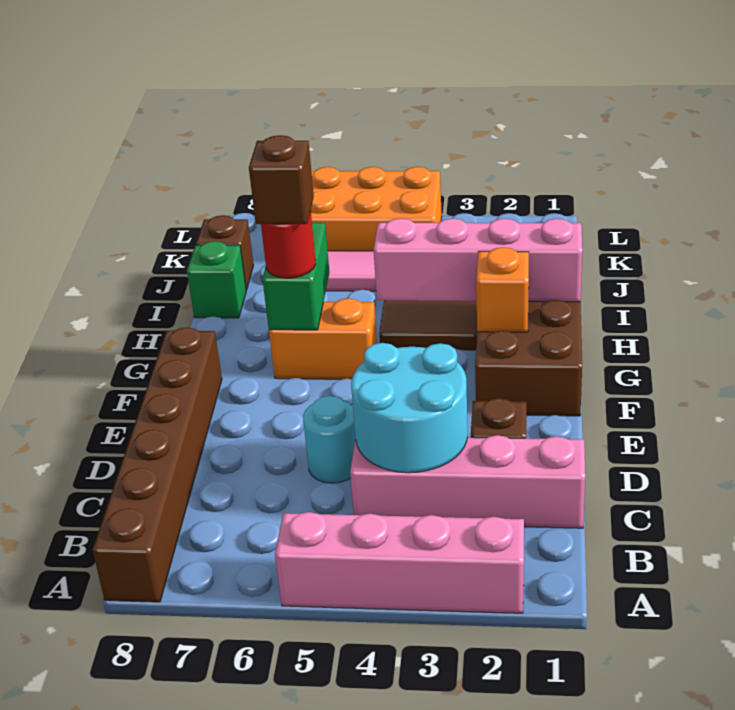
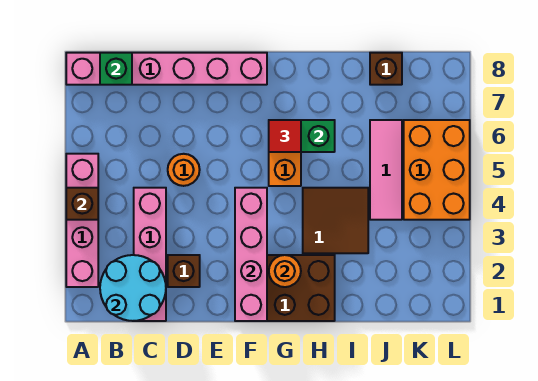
brown 1x6 brick [93,327,222,602] -> pink 1x6 brick [66,53,267,85]
cyan 2x2 round brick [351,343,468,473] -> cyan 2x2 round brick moved to [100,255,166,321]
cyan 1x1 round brick [303,396,355,483] -> orange 1x1 round brick [168,154,200,186]
orange 1x1 brick [476,247,529,332] -> orange 1x1 round brick [269,255,301,287]
red 1x1 round brick [261,211,316,278] -> red 1x1 tile [269,120,301,152]
brown 1x1 brick [249,135,314,224] -> brown 1x1 brick moved to [66,188,98,220]
pink 1x4 brick [374,218,582,302] -> pink 1x4 brick moved to [235,188,267,321]
green 1x1 brick [187,241,246,318] -> green 1x1 brick moved to [100,53,132,85]

